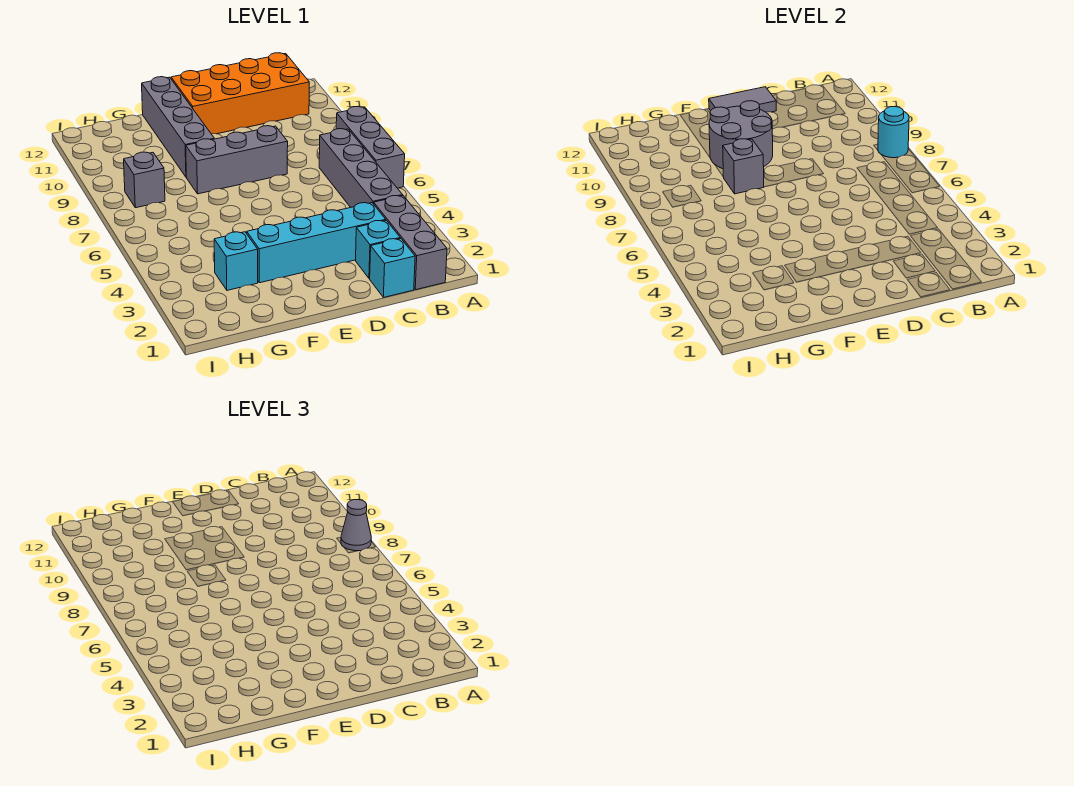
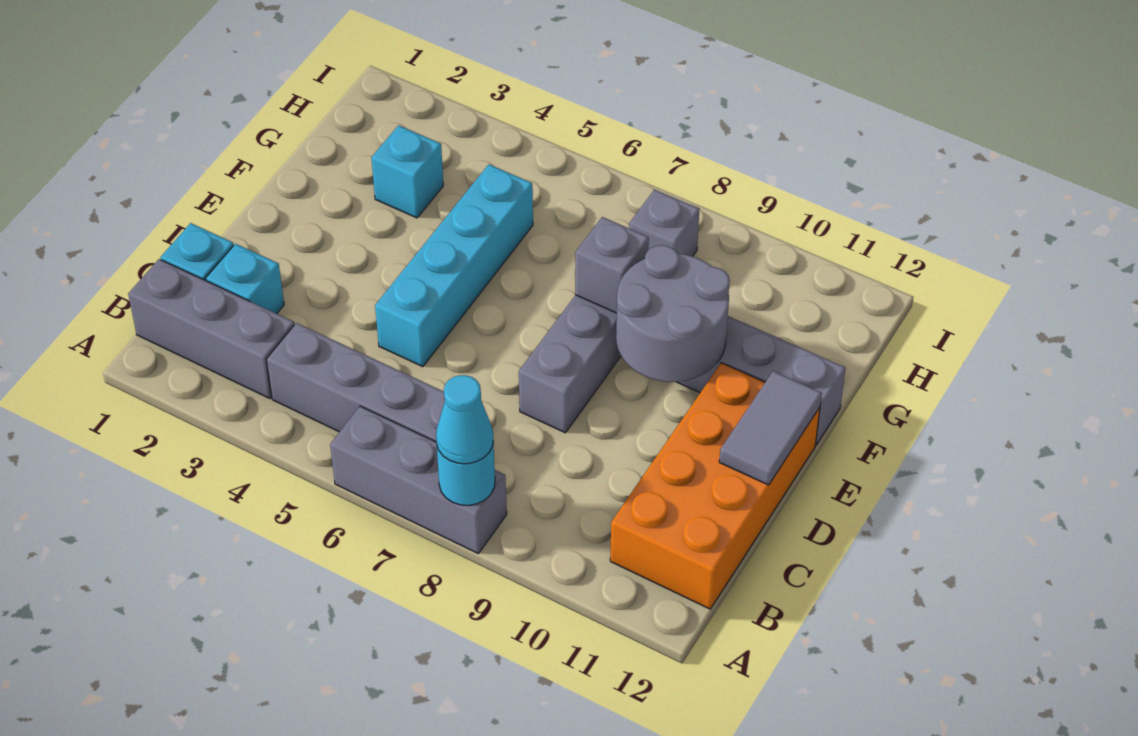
grey 1x1 cone [341,500,371,551] -> cyan 1x1 cone [436,375,493,464]
cyan 1x4 brick [247,203,386,283] -> cyan 1x4 brick moved to [375,165,533,367]

